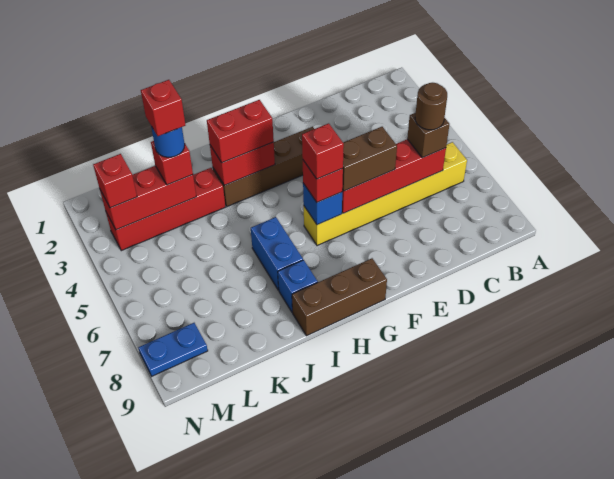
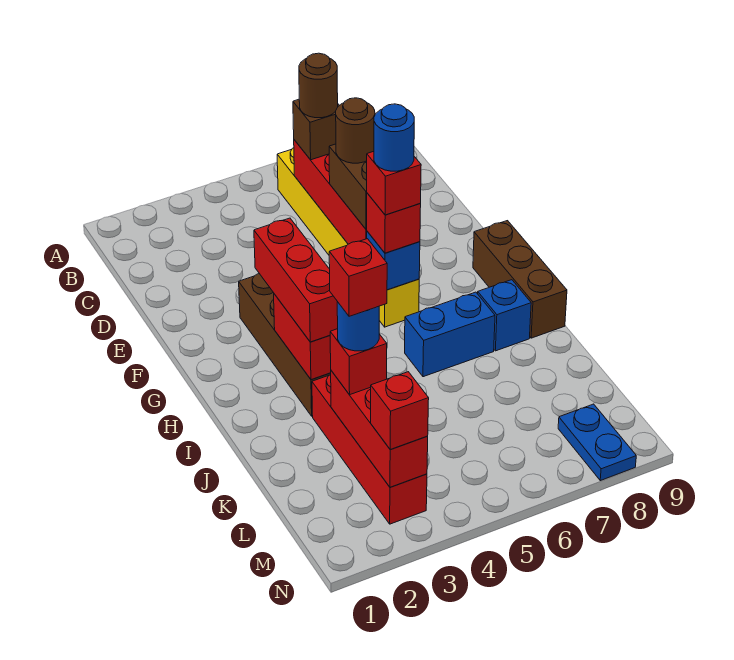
none -> brown 1x1 round brick [336,98,375,163]
none -> blue 1x1 round brick [374,104,414,171]
red 1x2 brick [207,100,274,163] -> red 1x3 brick [254,218,338,342]

